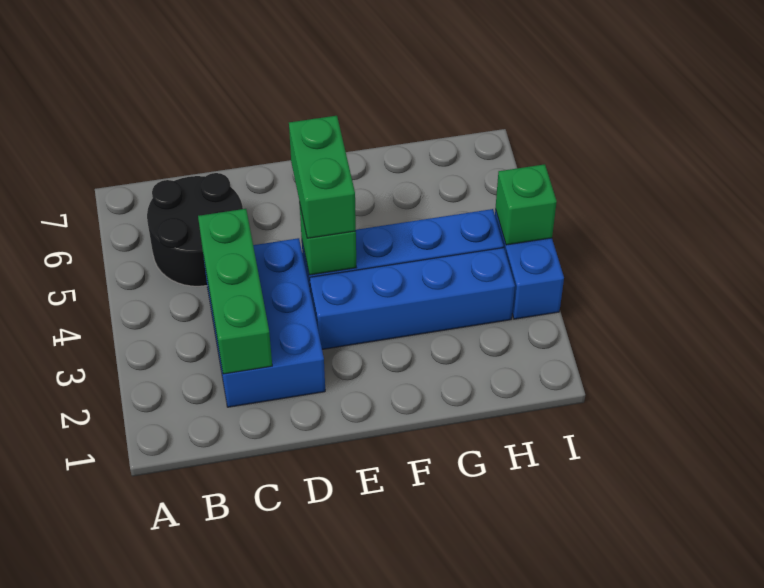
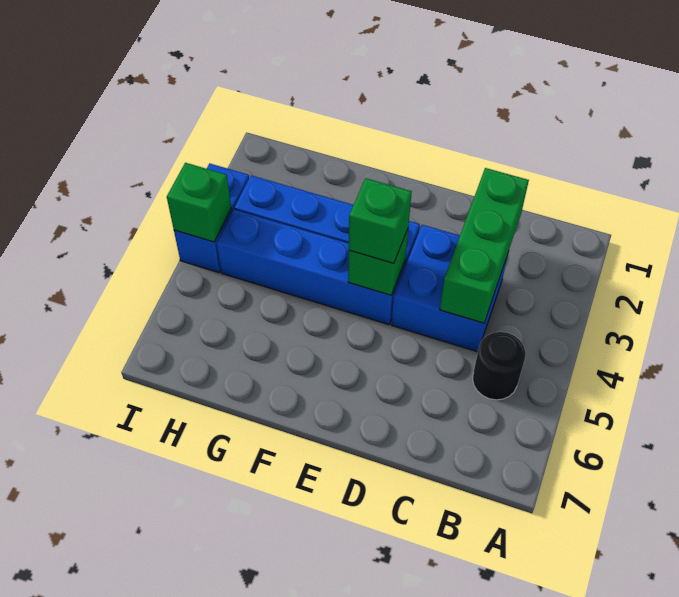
black 2x2 round brick [147,173,243,286] -> black 1x1 round brick [473,332,526,400]
blue 2x3 brick [204,238,325,407] -> blue 2x2 brick [391,225,508,352]
green 1x2 brick [289,116,356,238] -> green 1x1 brick [349,178,412,263]

